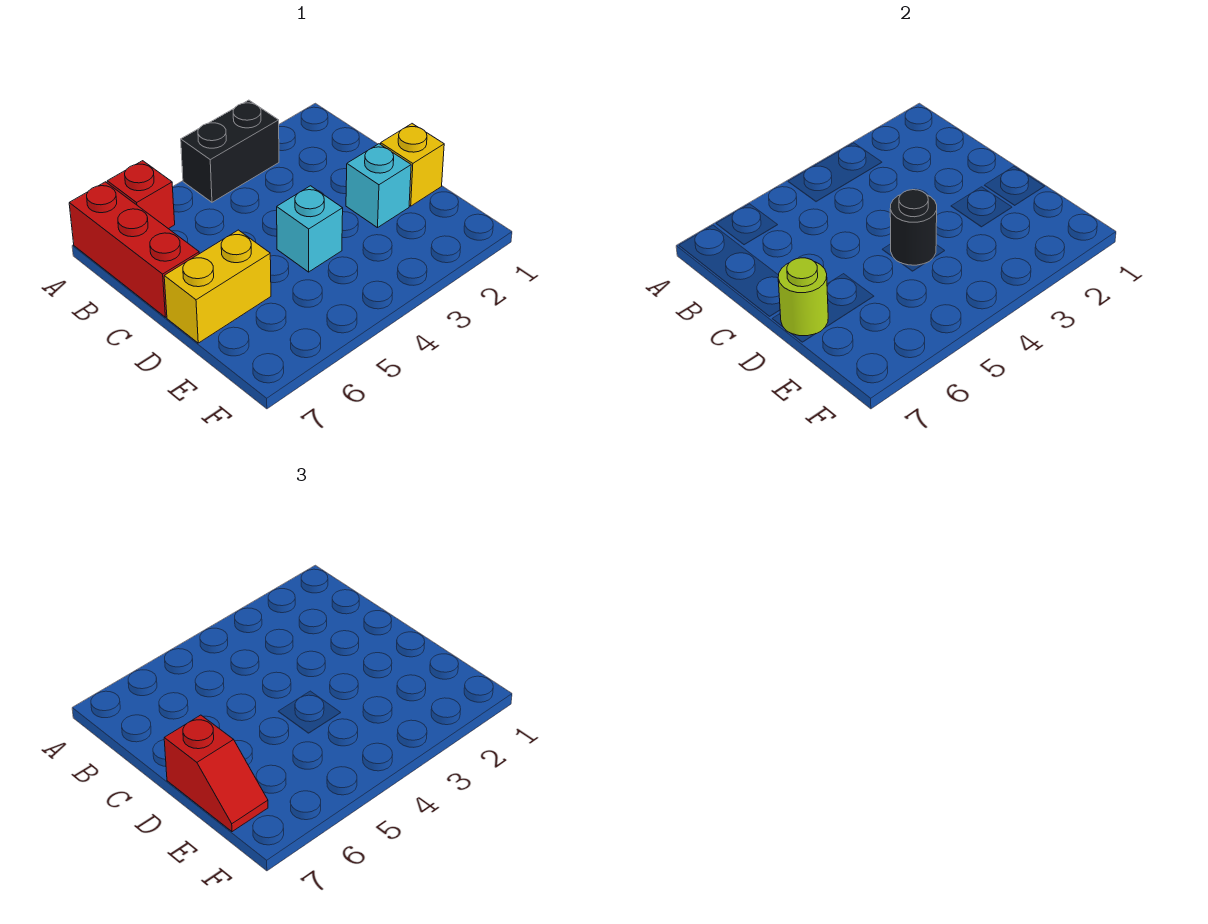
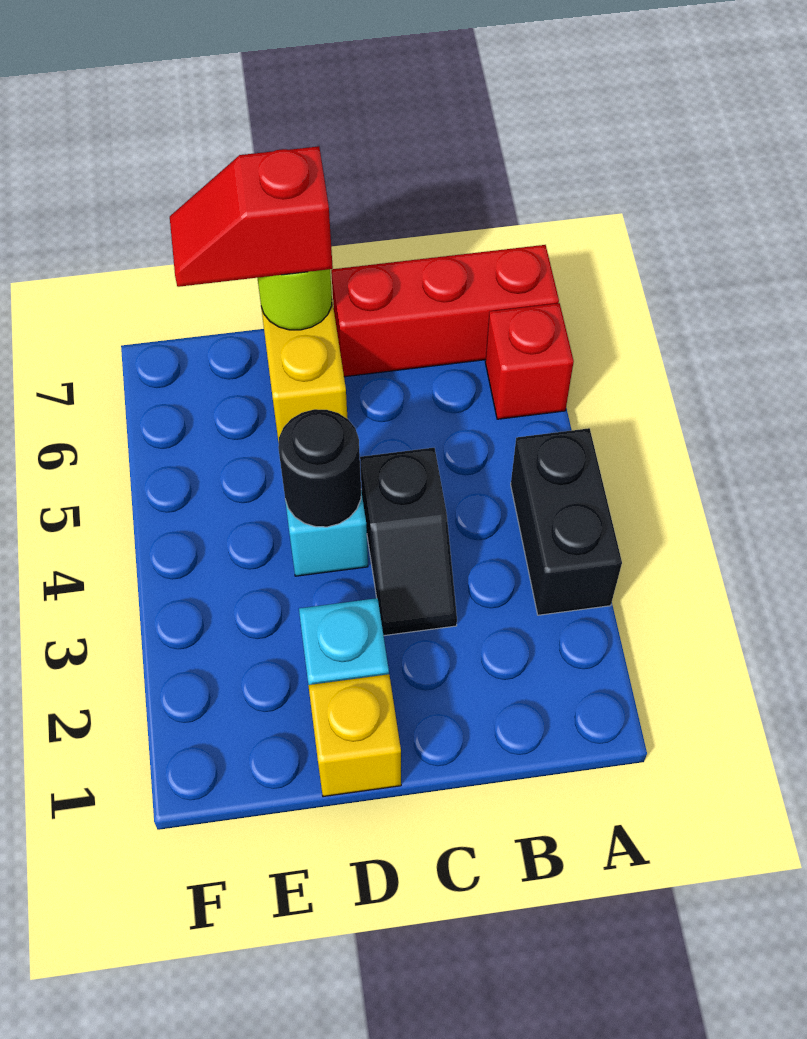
none -> black 1x2 slope [360,448,457,636]

